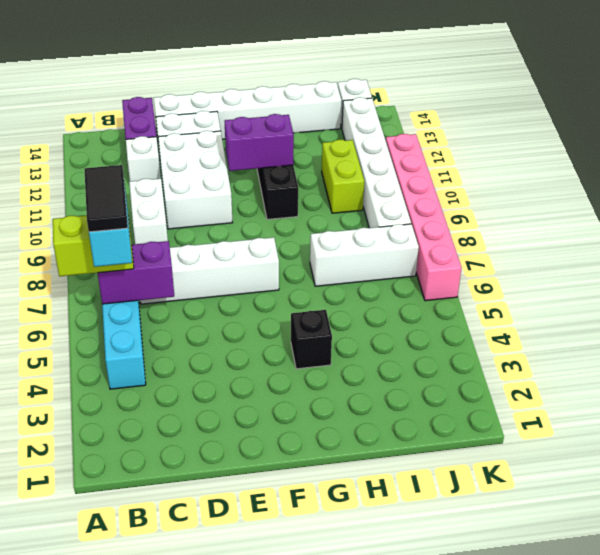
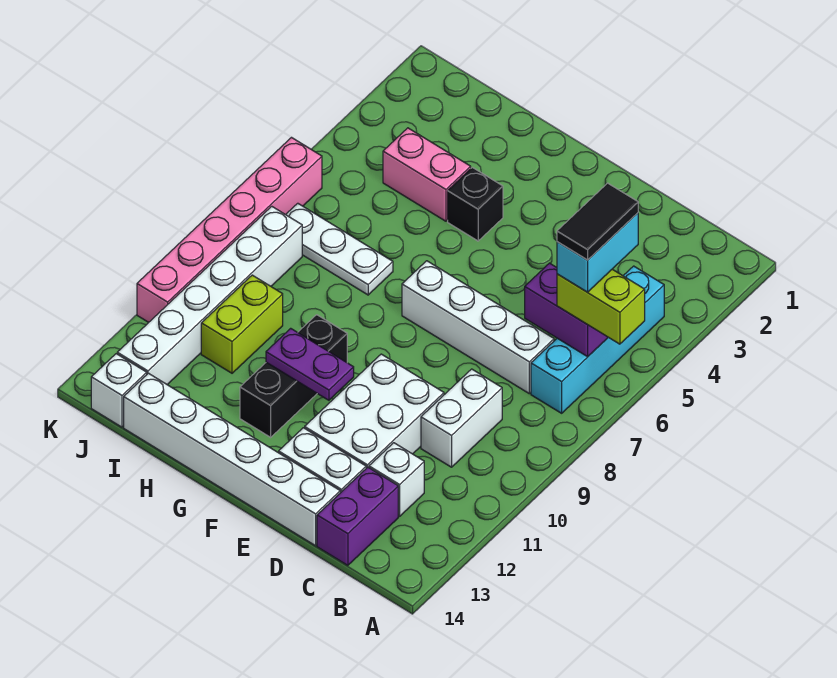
purple 1x2 brick [225,114,294,171] -> purple 1x2 plate [266,328,354,400]
none -> pink 1x2 brick [383,128,471,221]
white 1x3 brick [310,224,419,286] -> white 1x3 plate [286,203,393,295]

